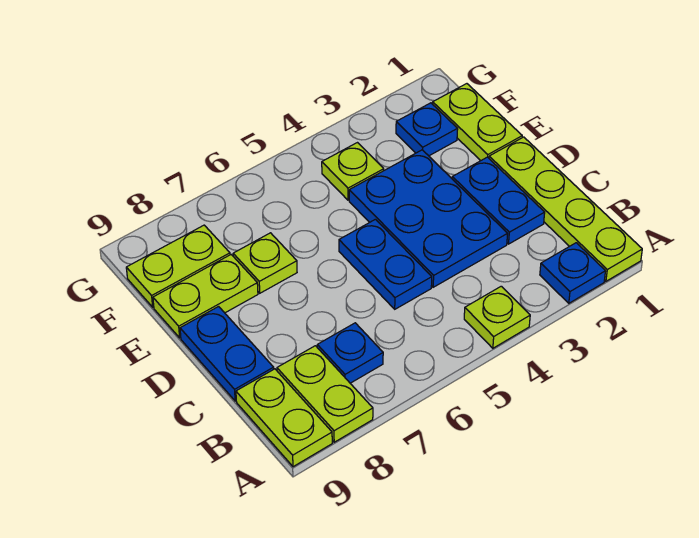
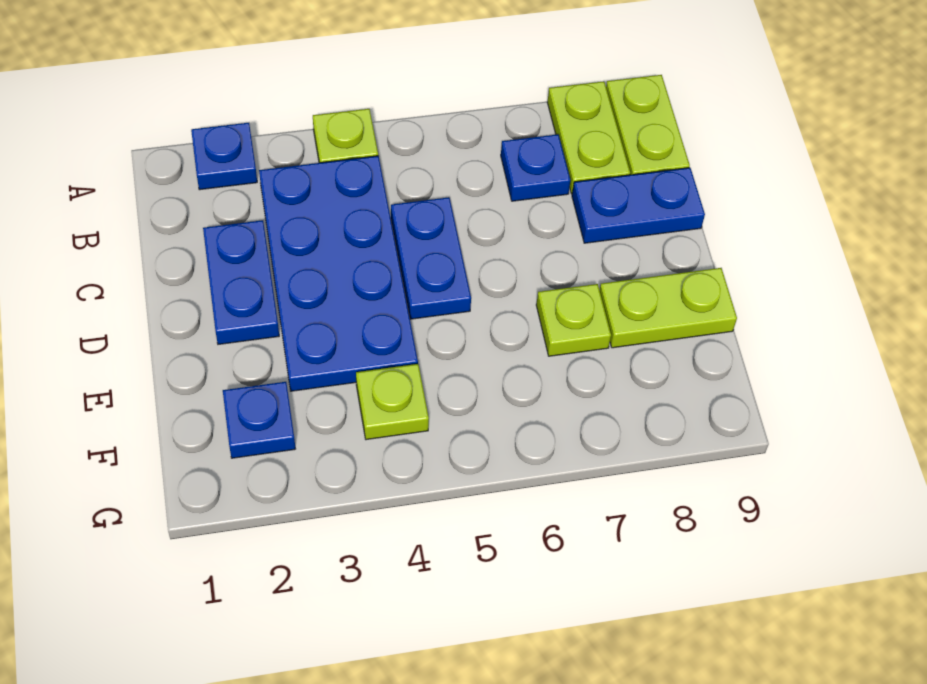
lime 1x4 plate [489,137,642,281] -> none
blue 2x3 plate [349,150,508,287] -> blue 2x4 plate [259,156,418,391]
blue 1x2 plate [180,307,274,401] -> blue 1x2 plate turned to [572,168,705,243]
lime 1x2 plate [433,84,522,161] -> none
lime 1x2 plate [126,225,230,307] -> none

